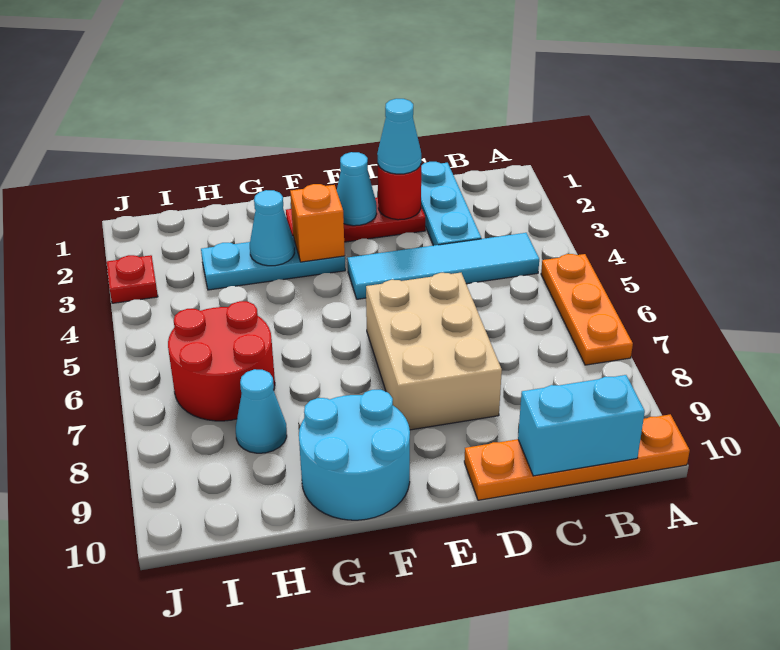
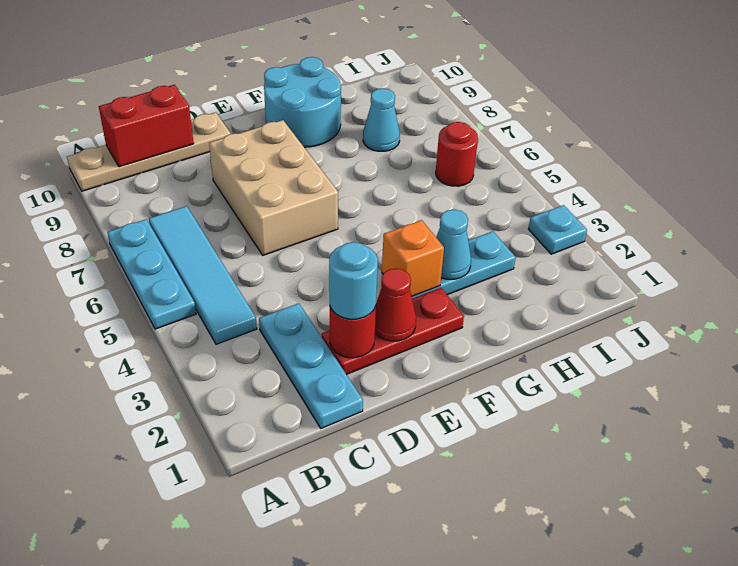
orange 1x3 plate [541,254,633,365] -> cyan 1x3 plate [107,219,196,329]
orange 1x4 plate [464,414,690,500] -> tan 1x4 plate [67,112,231,191]
cyan 1x4 tile [347,233,539,299] -> cyan 1x4 tile turned to [149,206,257,344]
cyan 1x2 brick [518,375,645,476] -> red 1x2 brick [99,85,194,167]
cyan 1x1 cone [377,99,421,174] -> cyan 1x1 round brick [329,242,378,319]
cyan 1x1 cone [337,152,377,226] -> red 1x1 cone [375,268,416,341]
red 2x2 round brick [168,301,275,421] -> red 1x1 round brick [436,122,478,186]
red 1x1 plate [107,255,158,303] -> cyan 1x1 plate [529,205,587,254]

